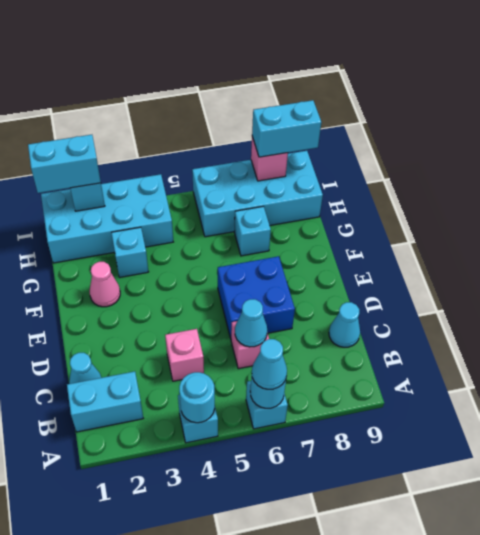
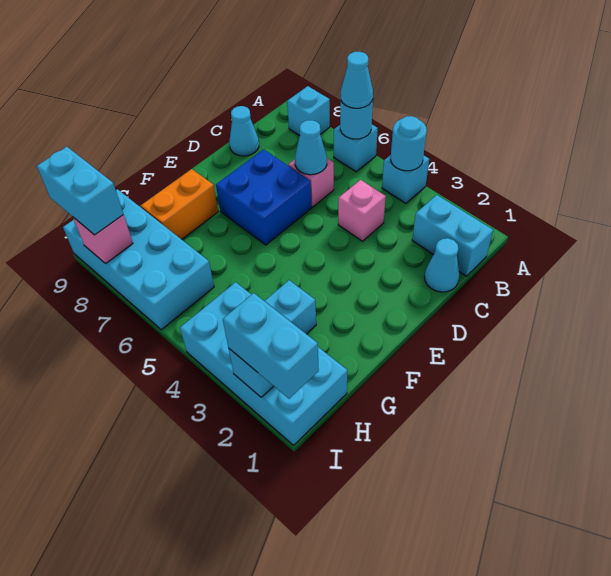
pink 1x1 cone [90,262,120,307] -> none
none -> orange 1x2 brick [141,169,218,239]
cyan 1x1 brick [234,206,271,256] -> cyan 1x1 brick moved to [287,86,330,136]

